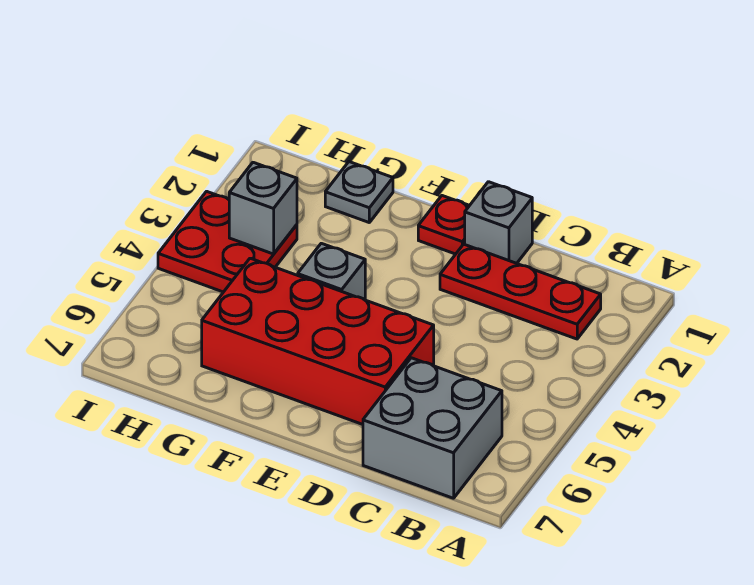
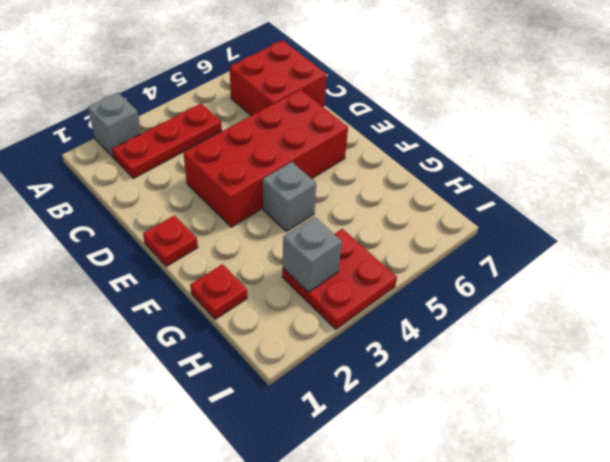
red 1x3 plate [440,244,601,339] -> red 1x3 plate turned to [112,104,222,178]
grey 2x2 brick [363,358,502,498] -> red 2x2 brick [229,40,326,116]
grey 1x1 brick [465,182,532,263] -> grey 1x1 brick moved to [88,93,141,158]
red 2x4 brick [202,258,434,424] -> red 2x4 brick turned to [183,89,348,227]
grey 1x1 plate [325,162,393,222] -> red 1x1 plate [190,264,247,319]

